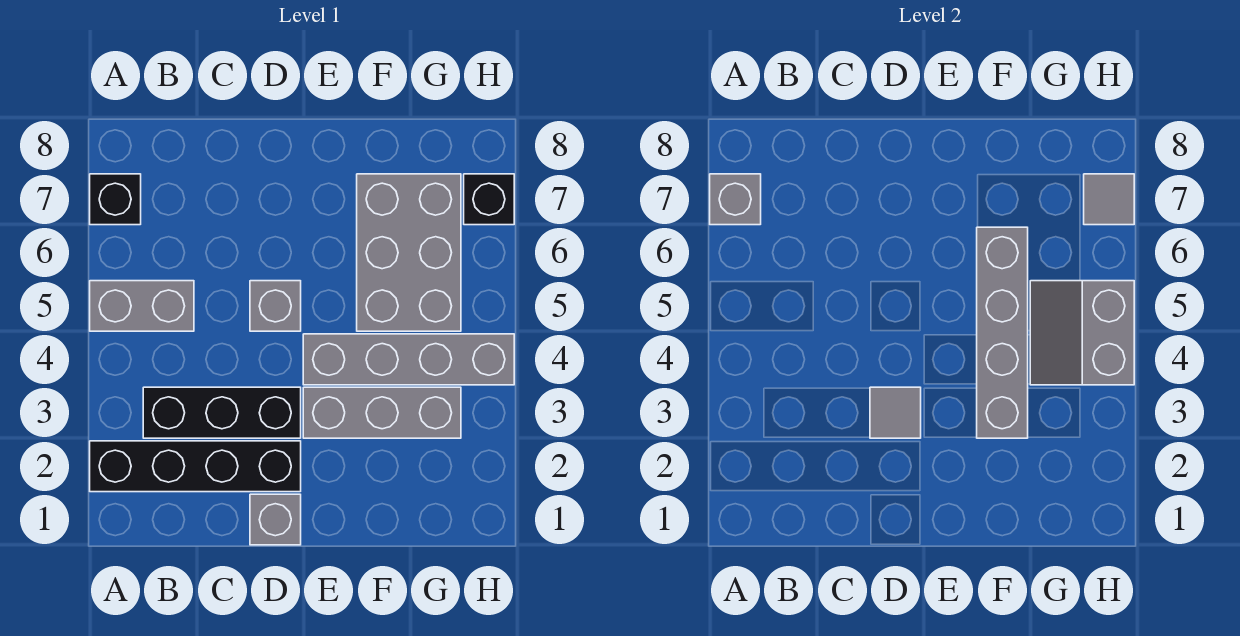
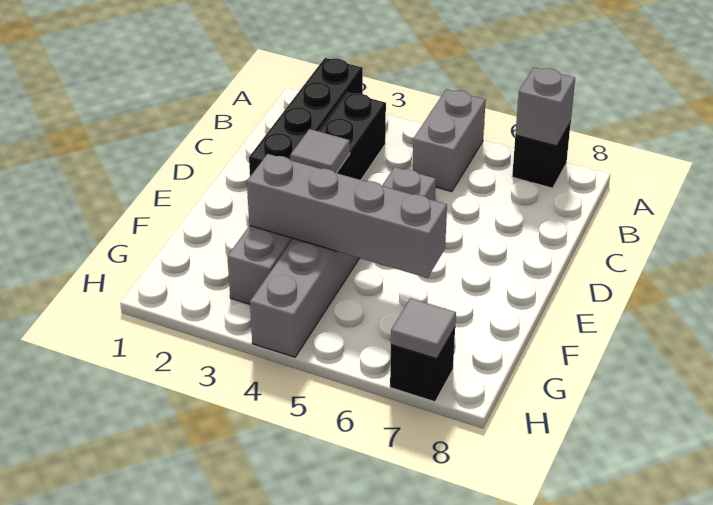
grey 1x1 brick [250,494,301,545] -> none
grey 2x3 brick [357,174,461,331] -> none
grey 2x2 slope [1030,281,1134,385] -> none

